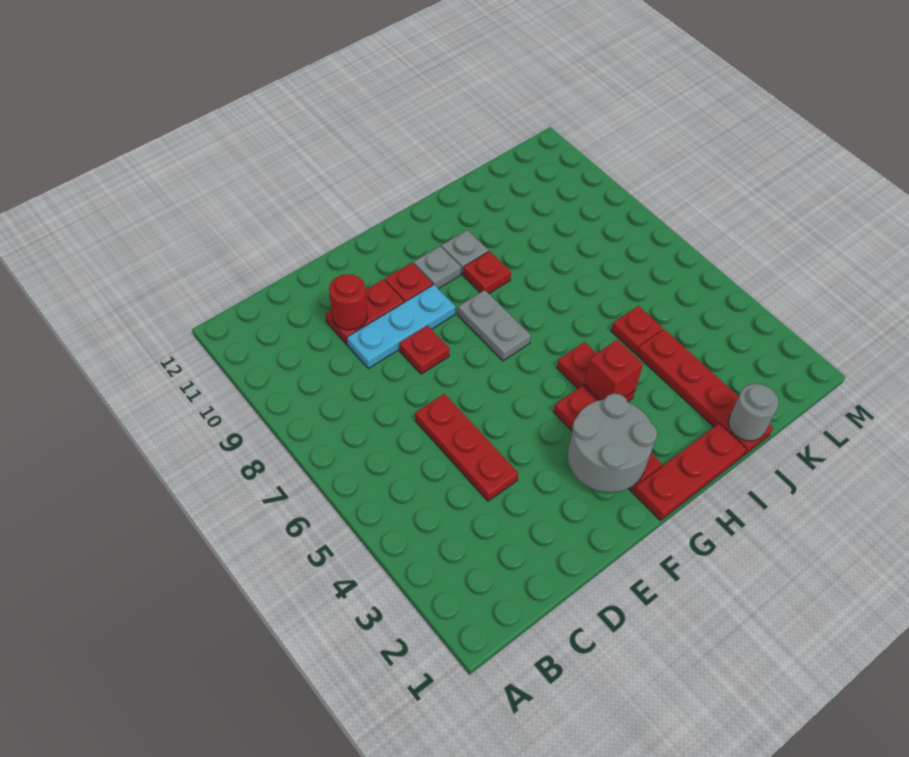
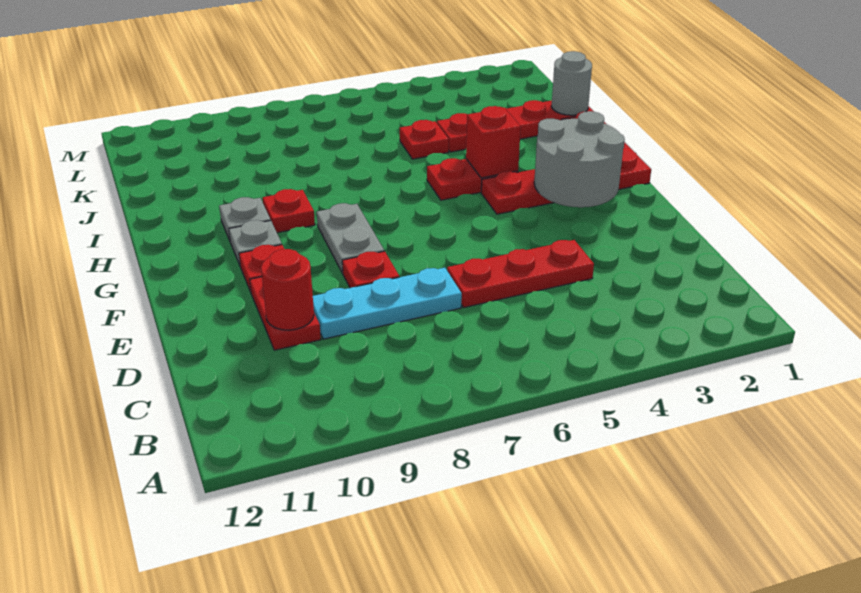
cyan 1x3 plate [347,285,455,369] -> cyan 1x3 plate turned to [313,268,462,339]
grey 1x2 plate [458,290,531,361] -> grey 1x2 plate turned to [317,203,384,273]

